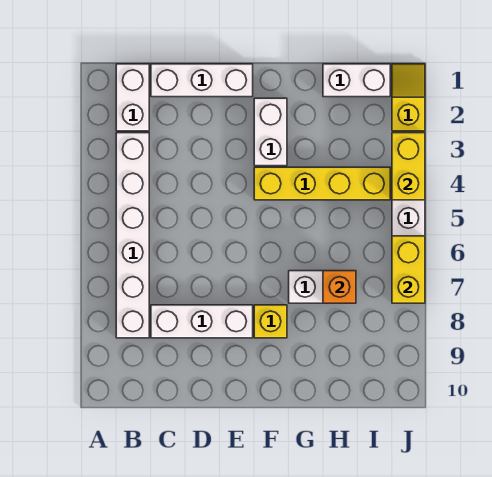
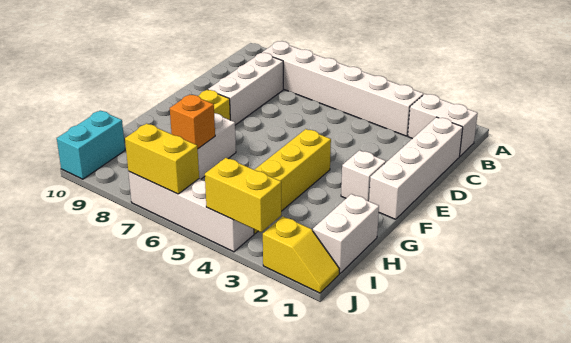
white 1x3 brick [151,64,253,97] -> white 1x4 brick [369,117,463,219]
white 1x2 brick [254,98,287,166] -> white 1x1 brick [341,150,386,201]
none -> cyan 1x2 brick [57,111,125,179]

